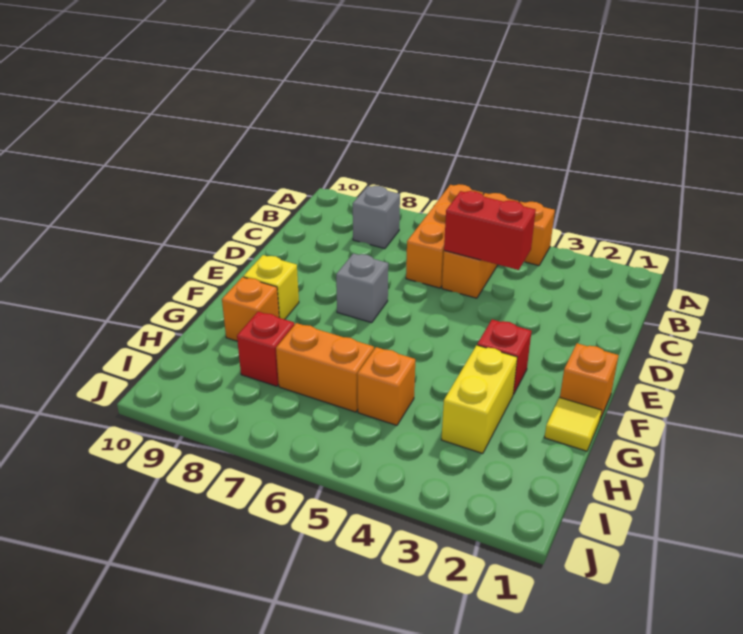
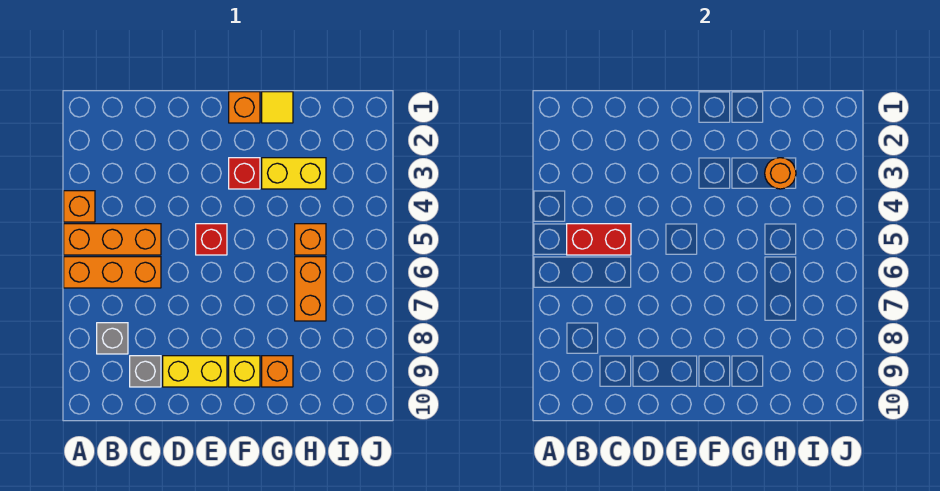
red 1x2 brick [444,191,536,270] -> red 1x2 brick turned to [567,224,631,255]
none -> yellow 1x2 brick [163,356,227,387]
grey 1x1 brick [336,253,388,323] -> grey 1x1 brick moved to [130,356,161,387]
none -> orange 1x1 round brick [765,158,796,189]
red 1x1 brick [237,312,294,386] -> red 1x1 brick moved to [196,224,227,255]

